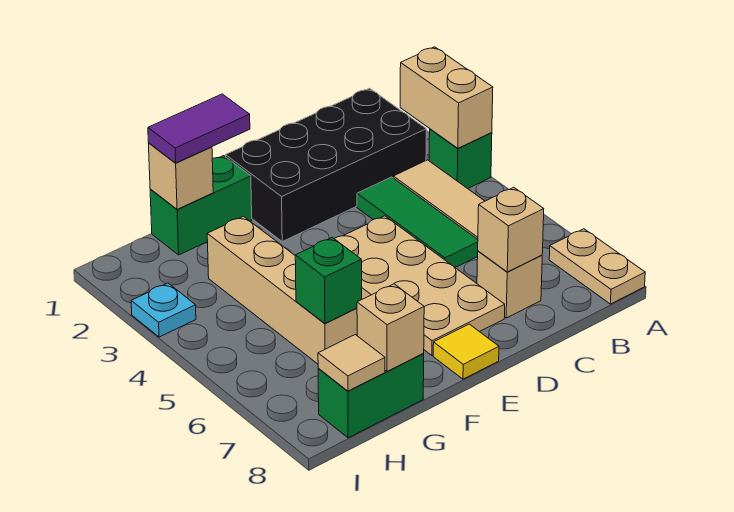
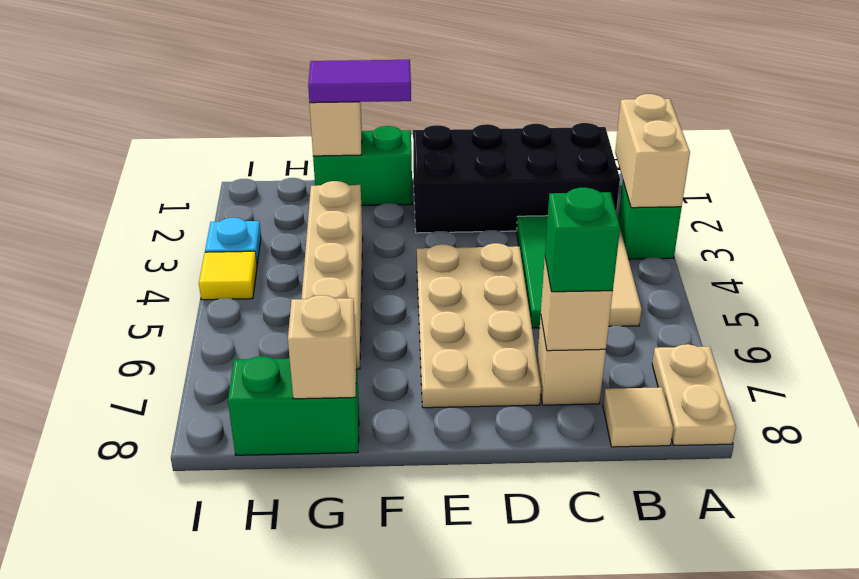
yellow 1x1 tile [433,324,499,379] -> yellow 1x1 tile moved to [199,251,257,300]
green 1x1 brick [295,237,362,323] -> green 1x1 brick moved to [545,188,620,292]
tan 1x1 tile [318,335,385,391] -> tan 1x1 tile moved to [603,387,673,447]

